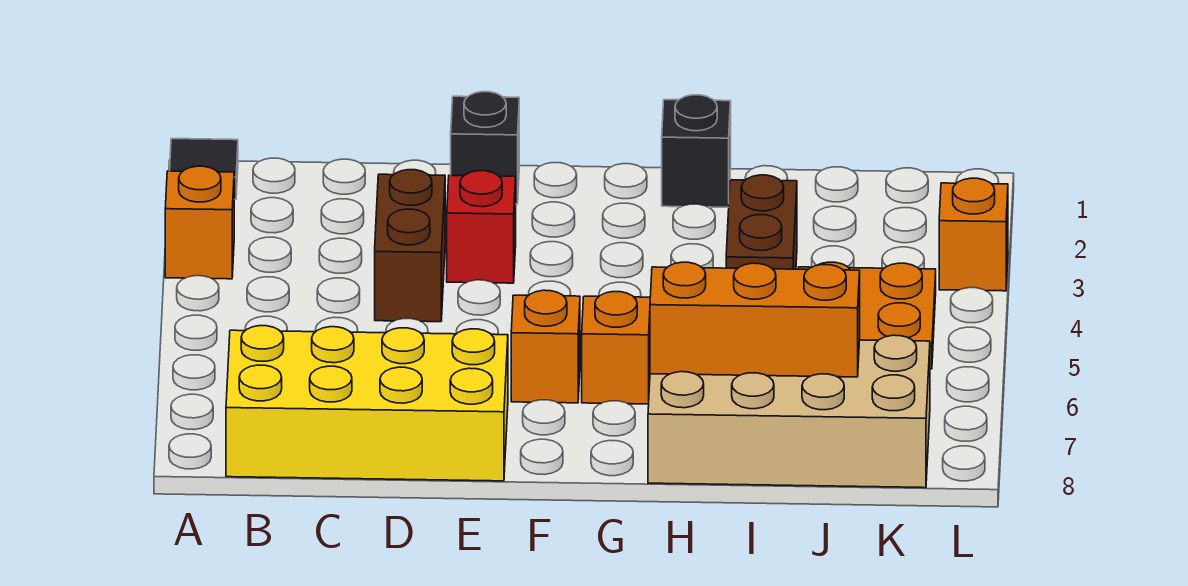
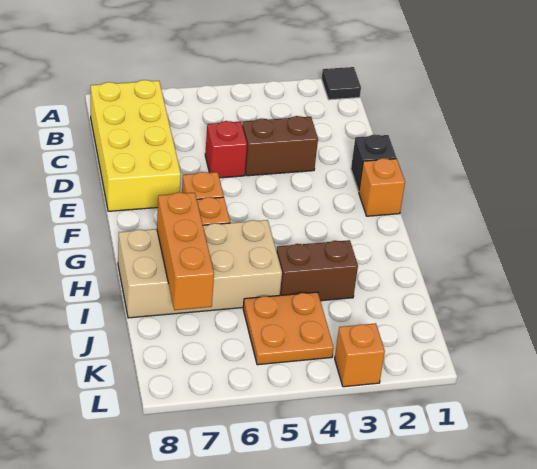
orange 1x1 brick [165,166,234,279] -> orange 1x1 brick moved to [359,158,405,216]
red 1x1 brick [447,171,516,283] -> red 1x1 brick moved to [205,121,247,178]
black 1x1 brick [662,95,731,207] -> none
tan 2x4 brick [648,335,930,488] -> tan 2x4 brick turned to [118,220,282,318]

